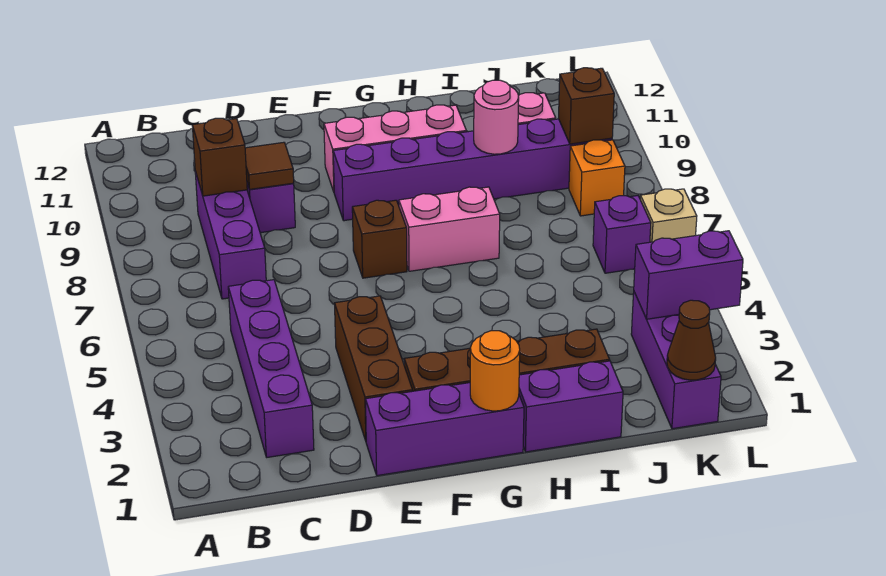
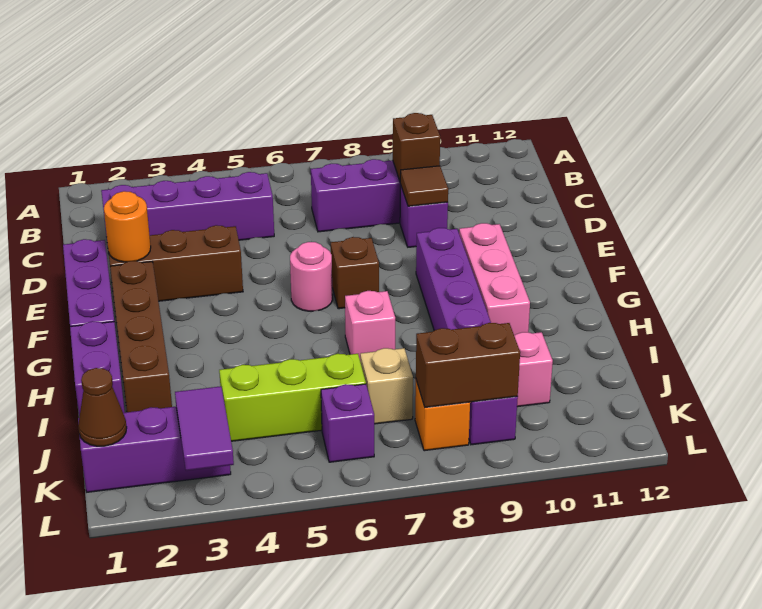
orange 1x1 round brick [470,331,520,411] -> orange 1x1 round brick moved to [104,191,151,262]
pink 1x2 brick [399,187,500,271] -> pink 1x1 brick [345,291,395,359]
pink 1x1 round brick [474,80,519,154] -> pink 1x1 round brick moved to [290,242,333,311]
none -> lime 1x3 brick [219,354,366,441]
purple 1x2 brick [634,231,743,319] -> purple 1x2 tile [175,386,234,471]
brown 1x1 brick [558,68,614,144] -> brown 1x2 brick [416,323,520,407]
tan 1x1 brick [640,189,697,242] -> tan 1x1 brick moved to [360,348,413,424]

